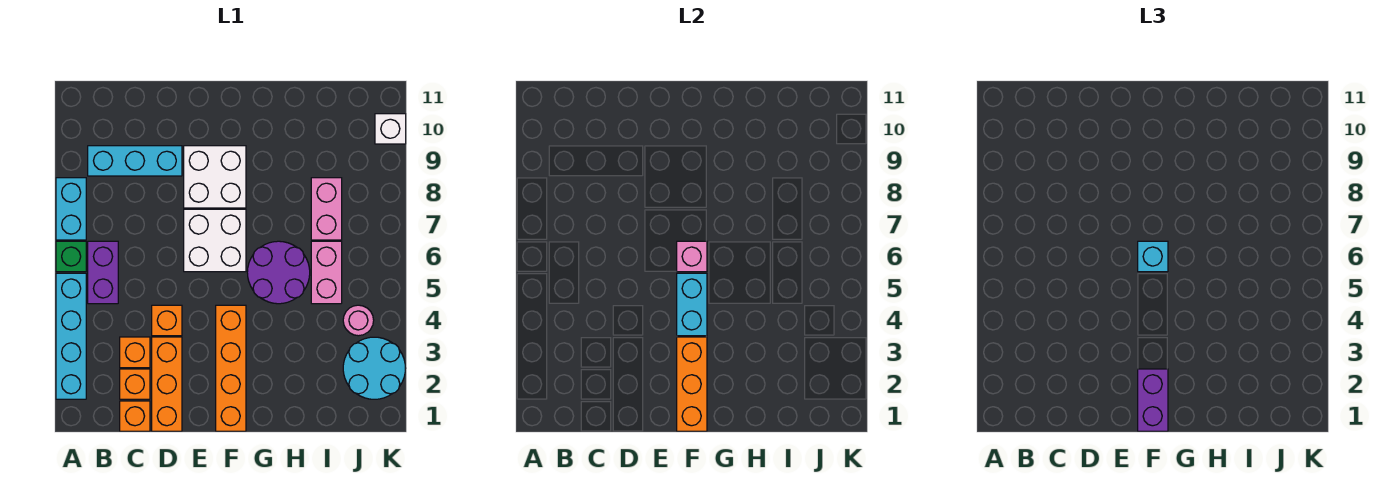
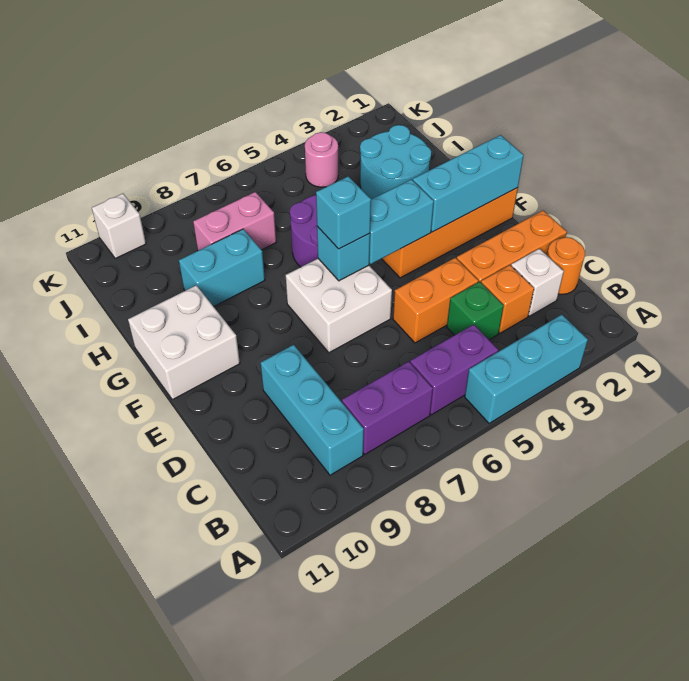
cyan 1x4 brick [56,273,86,399] -> cyan 1x3 brick [465,315,588,423]
green 1x1 brick [56,241,86,272] -> green 1x1 brick moved to [447,282,504,340]
cyan 1x2 brick [56,178,86,240] -> cyan 1x2 brick moved to [179,229,265,307]
orange 1x1 brick [120,401,150,431] -> orange 1x1 round brick [547,237,585,294]
orange 1x1 brick [120,369,150,399] -> white 1x1 brick [511,249,564,316]
orange 1x1 brick [152,305,182,336] -> orange 1x2 brick [393,258,478,343]
white 2x2 brick [184,146,246,208] -> white 2x2 brick moved to [128,285,240,400]
orange 1x3 brick [677,337,707,431] -> cyan 1x3 brick [413,135,524,232]
purple 1x2 brick [1138,369,1168,431] -> purple 1x2 brick moved to [342,362,433,454]
pink 1x1 brick [677,241,707,272] -> cyan 1x1 brick [317,227,370,281]
pink 1x2 brick [311,241,342,304] -> none
cyan 2x2 round brick [343,337,406,399] -> cyan 2x2 round brick moved to [360,125,431,199]

